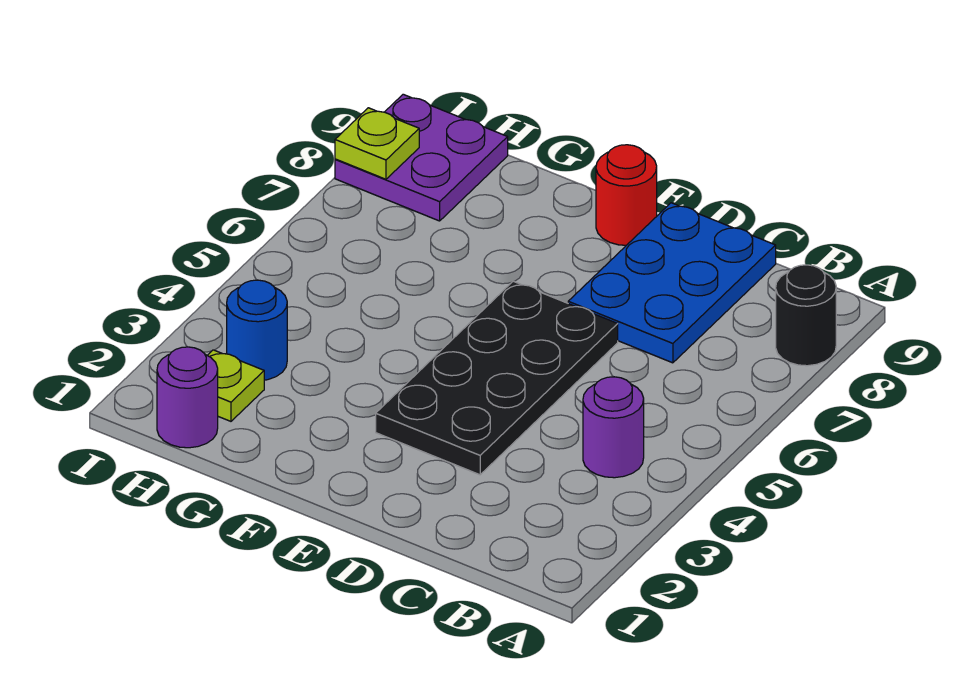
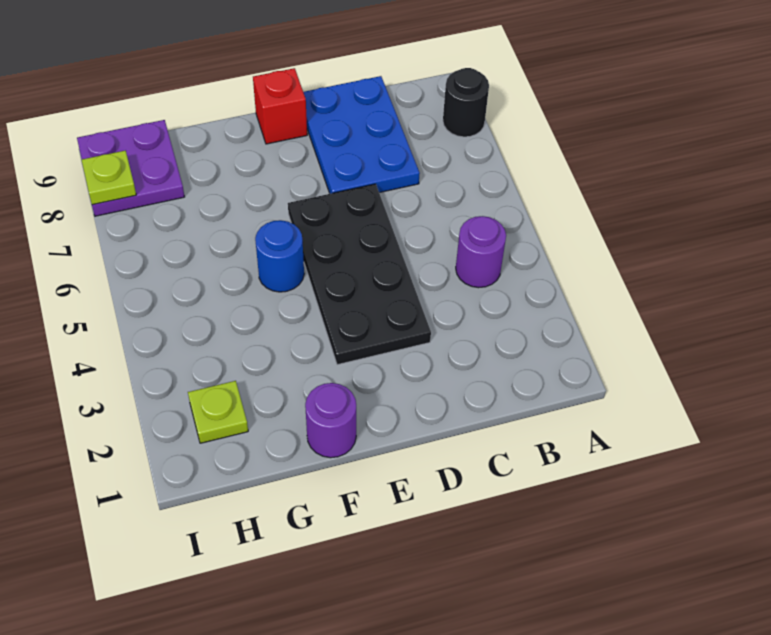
red 1x1 round brick [596,145,657,245] -> red 1x1 brick [253,68,307,144]
purple 1x1 round brick [157,347,218,448] -> purple 1x1 round brick moved to [305,383,356,458]
blue 1x1 round brick [227,280,287,380] -> blue 1x1 round brick moved to [255,220,304,292]

